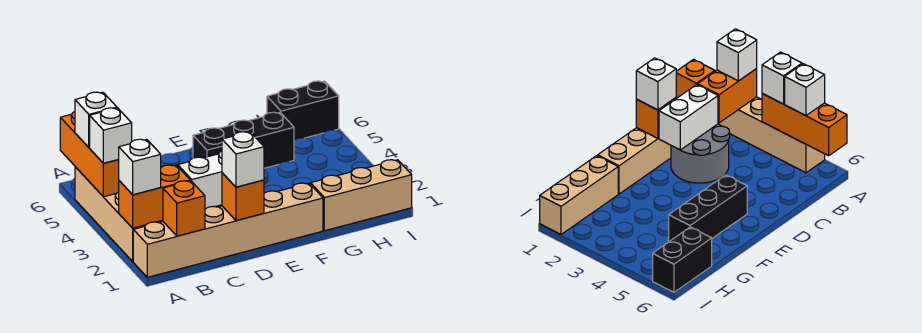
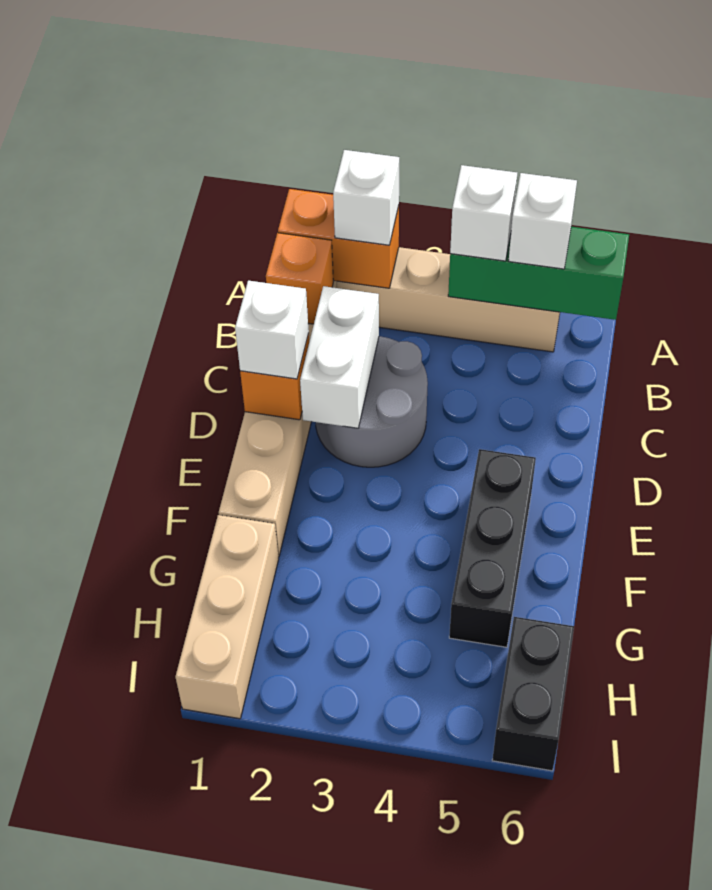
orange 1x2 brick [119,165,190,228] -> orange 1x2 brick turned to [278,189,399,288]
orange 1x3 brick [60,112,119,197] -> green 1x3 brick [448,227,629,320]

